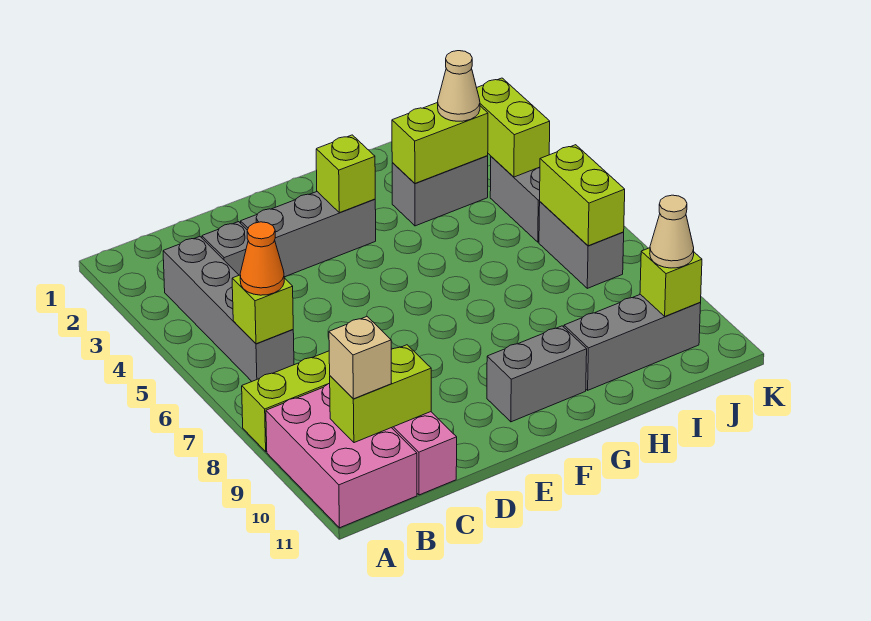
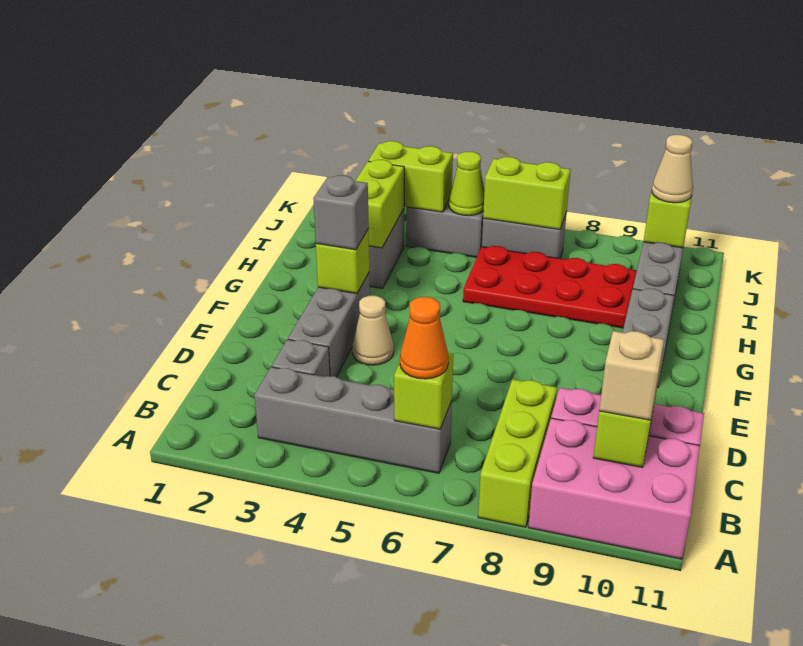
none -> grey 1x1 brick [313,175,369,250]
none -> red 2x4 plate [463,246,637,328]
tan 1x1 cone [438,51,480,121] -> tan 1x1 cone moved to [352,296,394,365]
none -> lime 1x1 cone [449,152,485,216]

